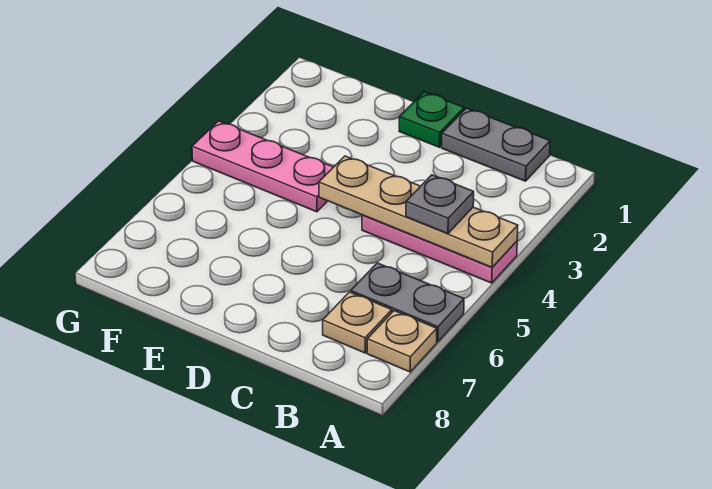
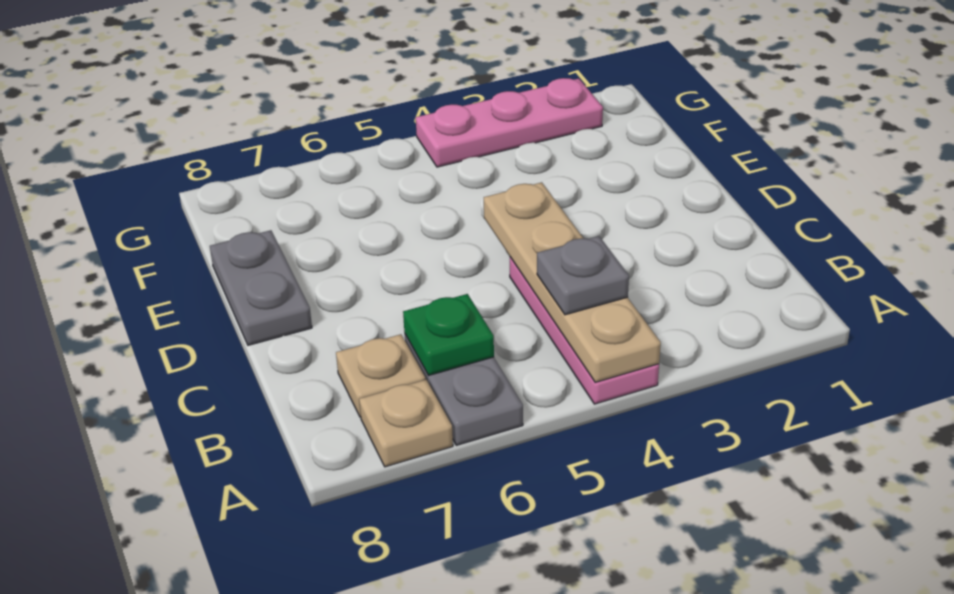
grey 1x2 plate [442,108,550,181] -> grey 1x2 plate moved to [210,230,312,345]
green 1x1 plate [399,92,464,147] -> green 1x1 plate moved to [403,294,494,375]
pink 1x3 plate [192,121,333,212] -> pink 1x3 plate turned to [416,78,603,167]

